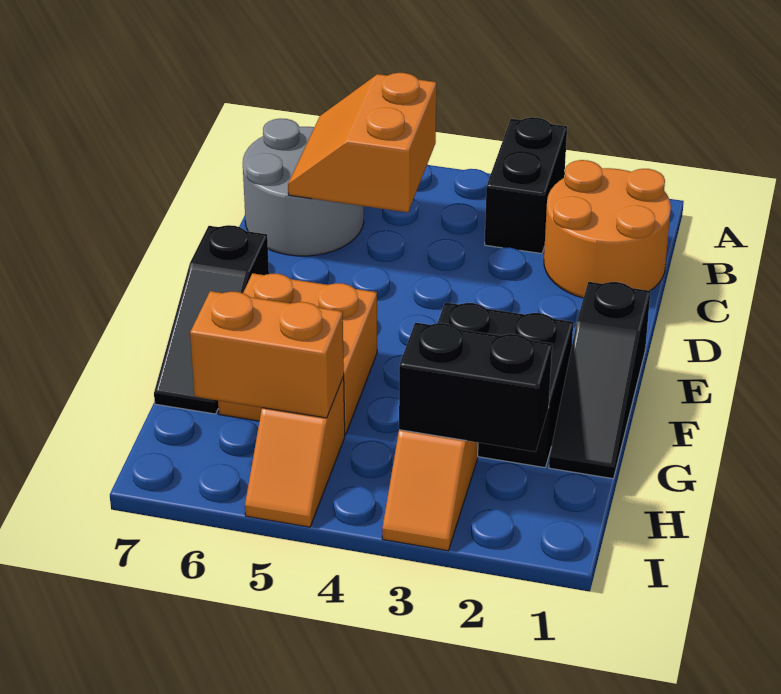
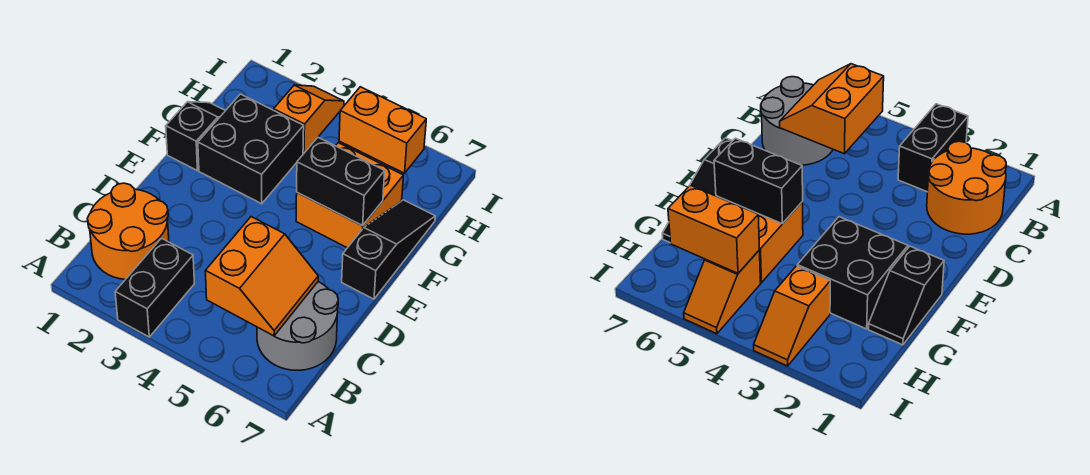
black 1x3 slope [549,282,651,479] -> black 1x2 slope [166,102,225,171]
black 1x2 brick [399,323,552,452] -> black 1x2 brick moved to [297,138,385,226]

